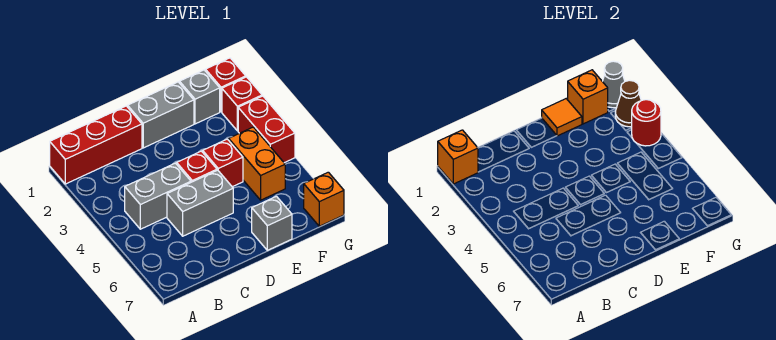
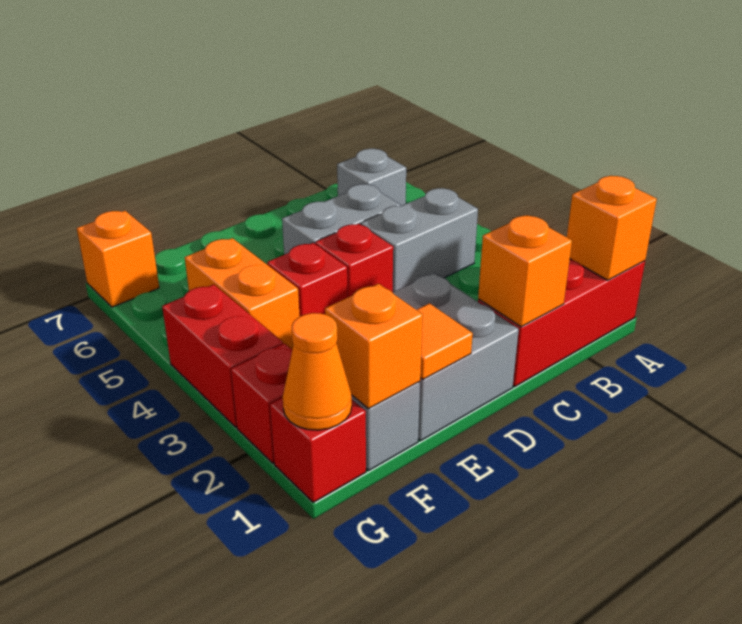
none -> orange 1x1 brick [478,215,572,327]
grey 1x2 brick [128,82,194,148] -> grey 2x2 brick [393,273,519,441]
grey 1x1 brick [252,196,292,250] -> grey 1x1 brick moved to [337,149,406,206]
grey 1x1 cone [602,61,625,108] -> orange 1x1 cone [283,313,352,430]
brown 1x1 cone [615,80,641,127] -> none
red 1x1 round brick [632,100,661,146] -> none

